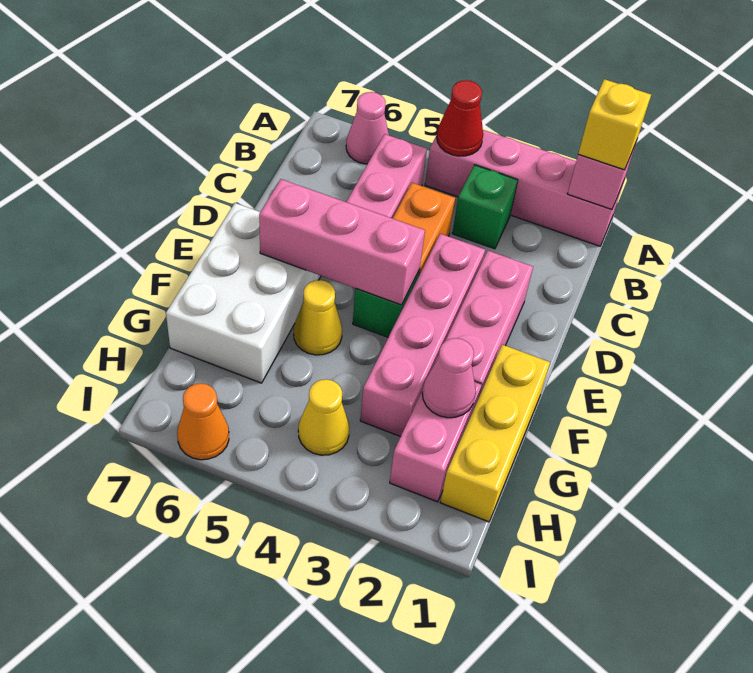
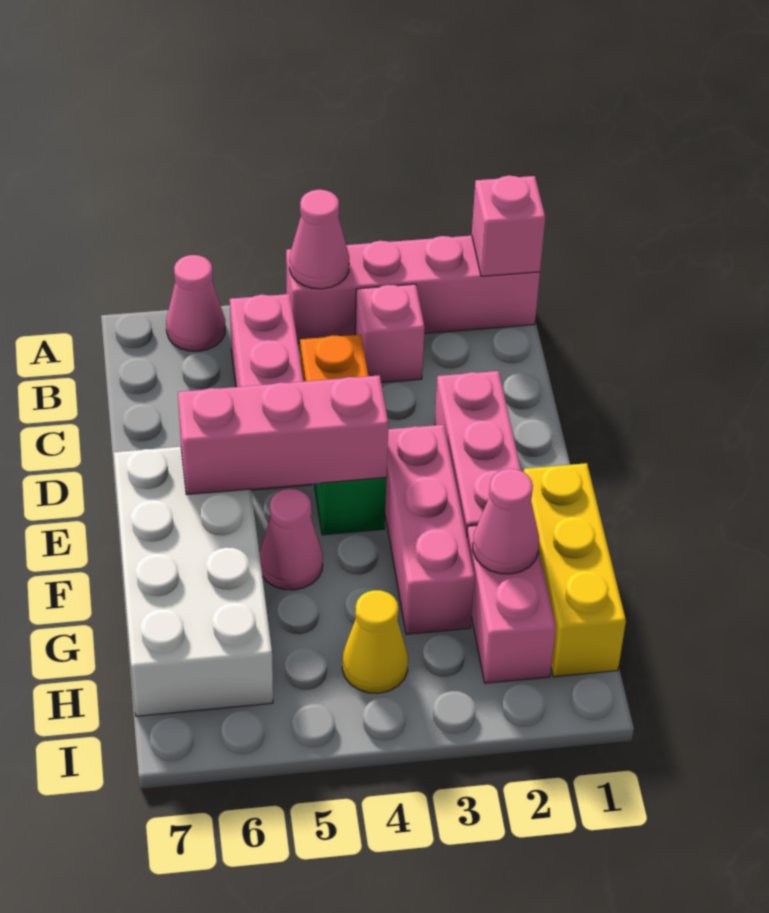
yellow 1x1 brick [578,79,651,170] -> none
red 1x1 cone [437,80,483,156] -> pink 1x1 cone [290,190,349,289]
green 1x1 brick [452,165,518,249] -> pink 1x1 brick [355,284,425,383]
pink 1x4 brick [360,234,485,437] -> pink 1x3 brick [385,425,475,634]
white 2x3 brick [166,203,321,383] -> white 2x4 brick [114,447,273,716]
yellow 1x1 cone [294,280,342,355] -> pink 1x1 cone [259,489,323,590]
orange 1x1 cone [177,383,229,460] -> none

